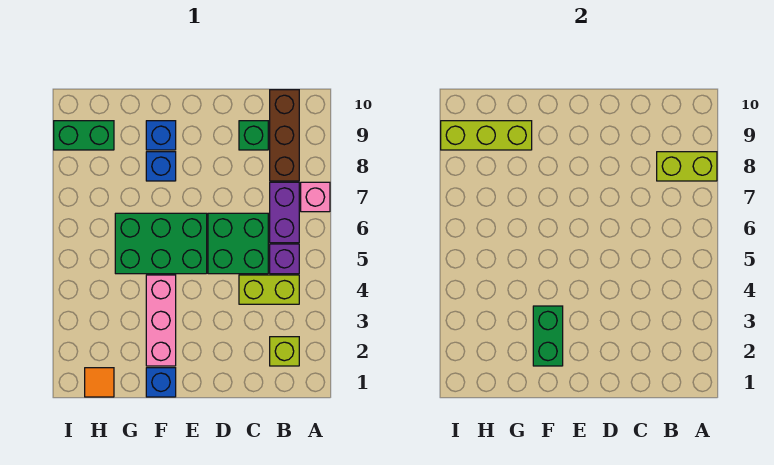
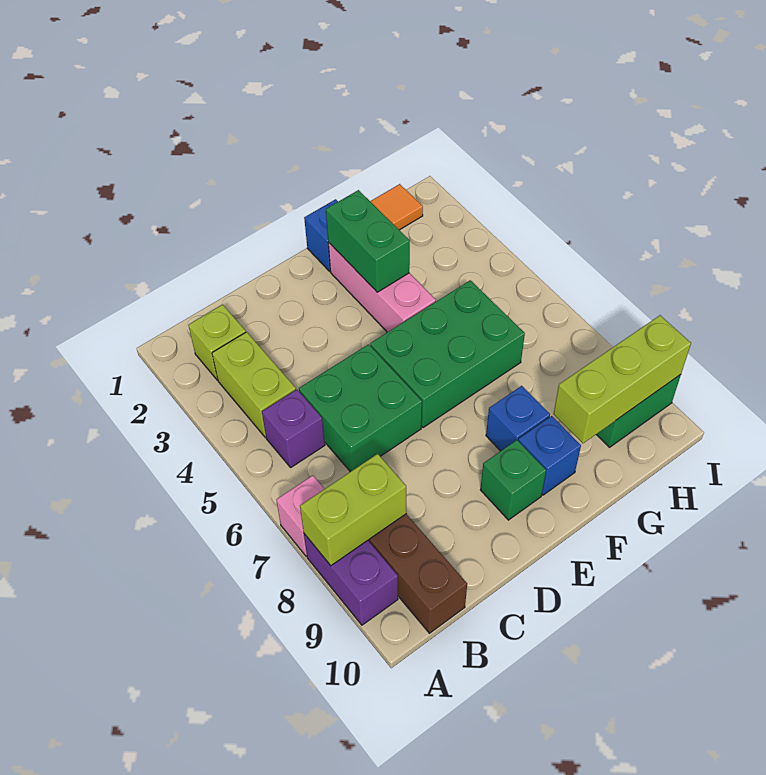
lime 1x2 brick [239,275,299,304] -> lime 1x2 brick turned to [212,332,296,438]
purple 1x2 brick [270,182,299,243] -> purple 1x2 brick moved to [304,534,398,625]
green 1x1 brick [239,121,268,150] -> green 1x1 brick moved to [480,440,546,520]

